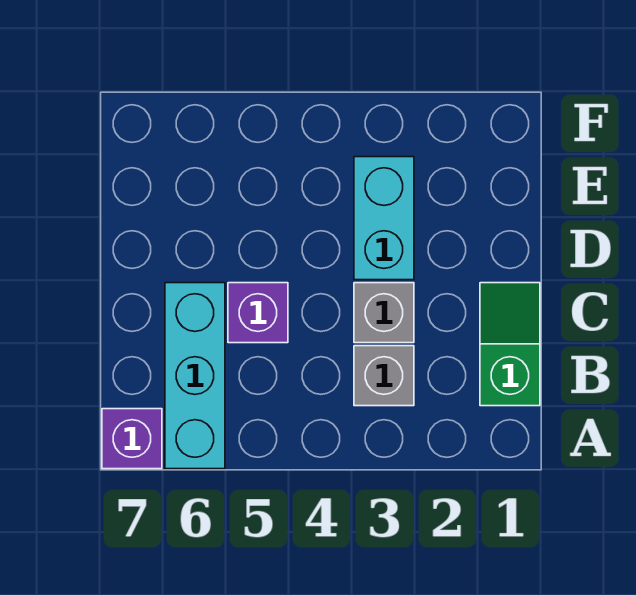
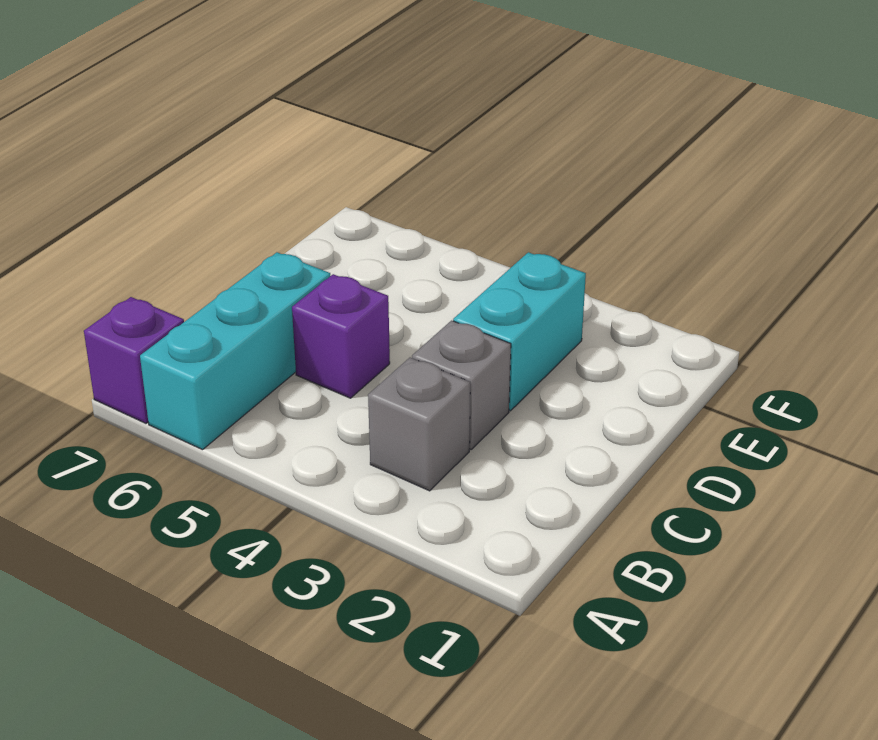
green 1x2 slope [480,283,540,406] -> none

